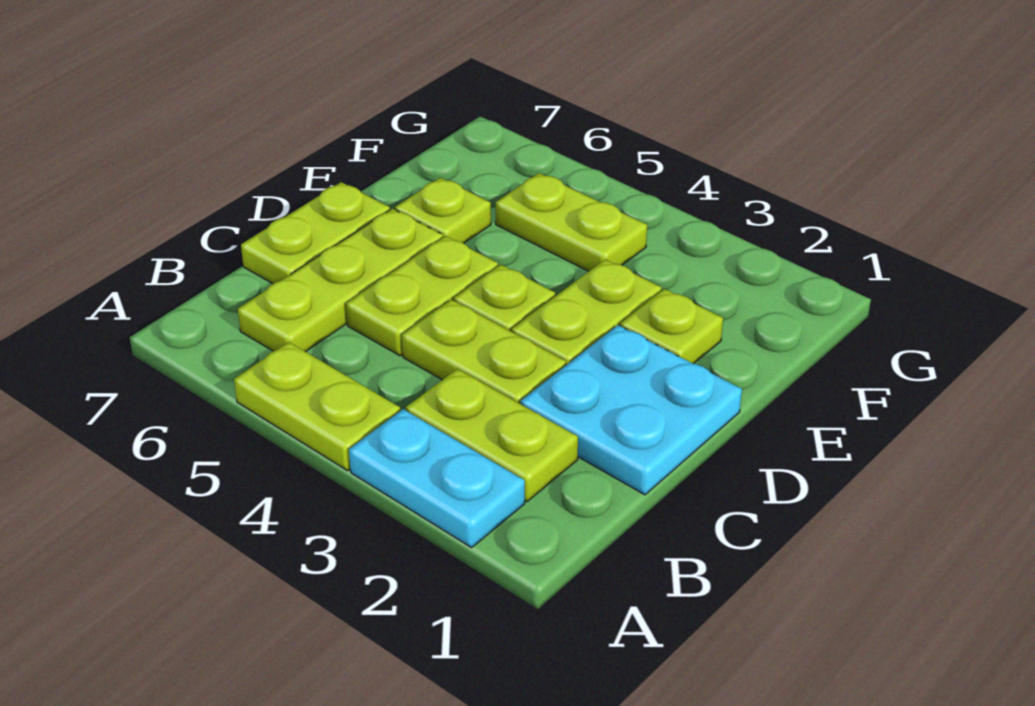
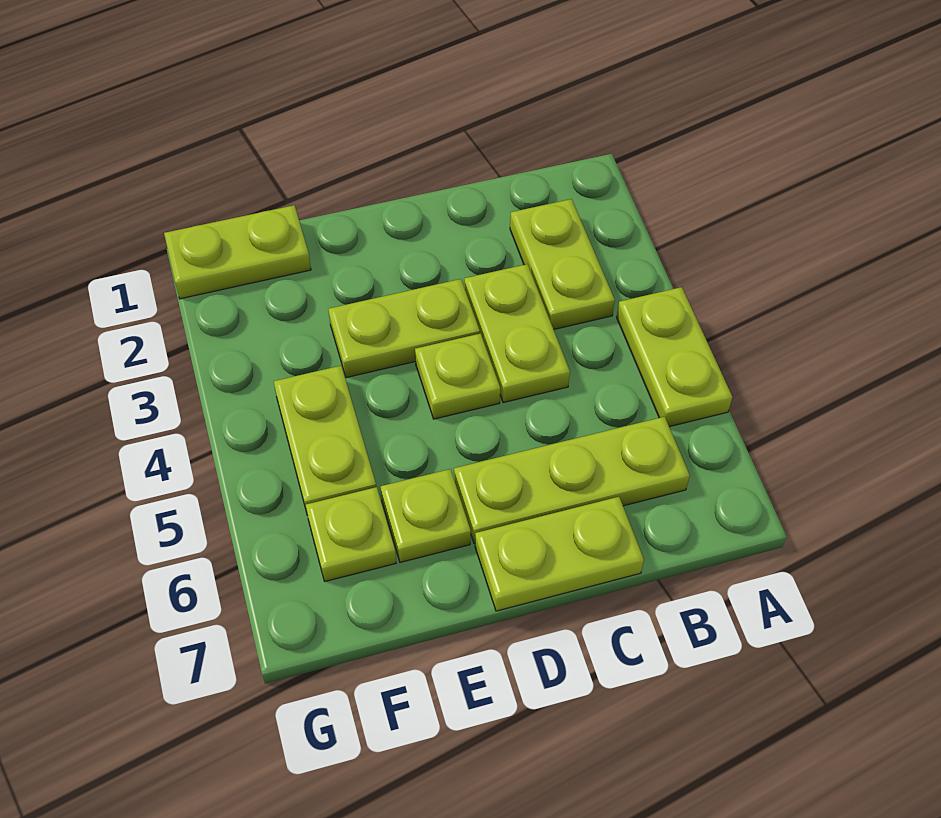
cyan 1x2 plate [349,409,525,547] -> none
cyan 2x2 plate [521,325,742,495] -> none
lime 1x2 plate [346,236,498,356] -> lime 1x2 plate moved to [164,205,311,299]
lime 1x1 plate [620,289,723,364] -> lime 1x1 plate moved to [306,487,396,581]

